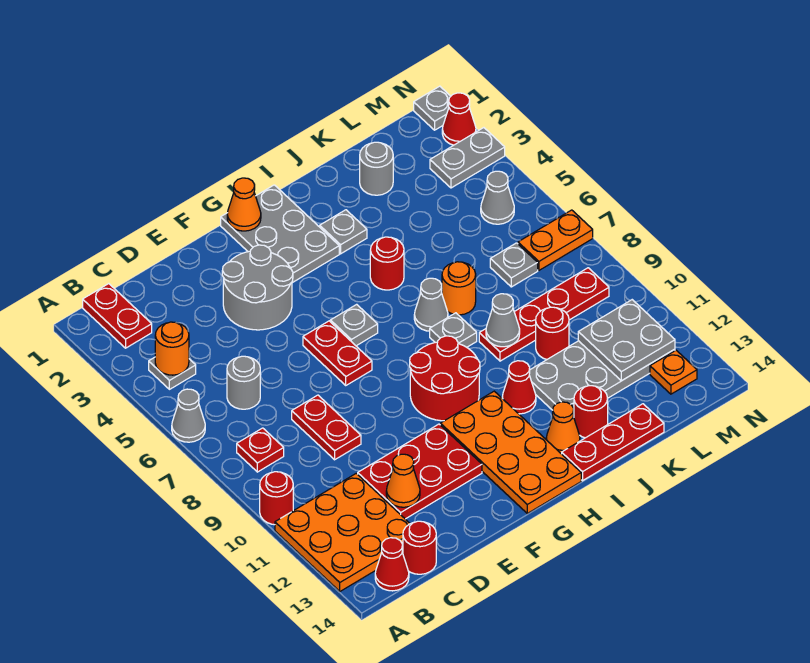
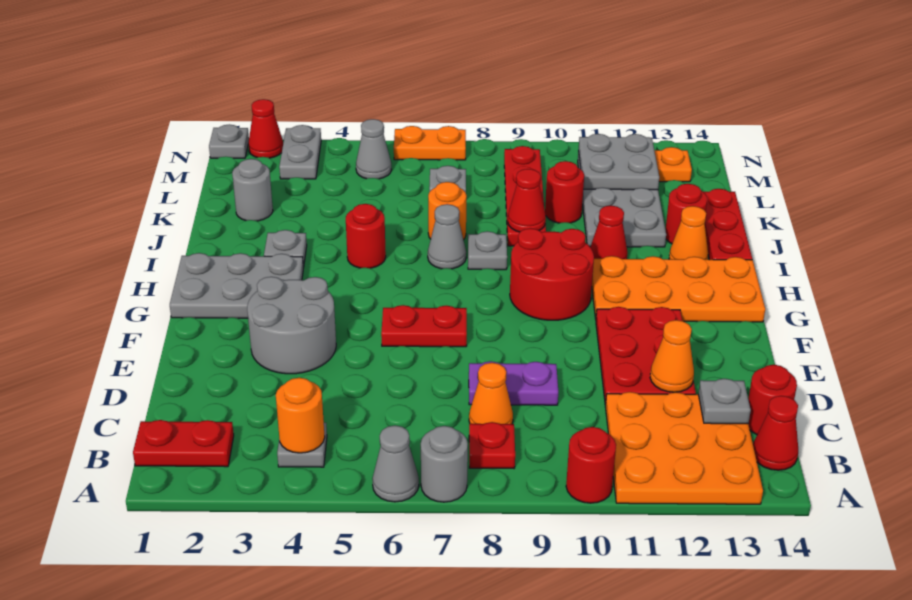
grey 1x1 round brick [227,356,260,409] -> grey 1x1 round brick moved to [421,426,468,502]
red 1x2 plate [292,395,361,460] -> purple 1x2 plate [469,361,558,405]
orange 1x1 cone [227,178,261,231] -> orange 1x1 cone moved to [469,363,513,424]
grey 1x1 plate [330,304,378,346] -> grey 1x1 plate moved to [698,379,751,424]
grey 1x1 cone [486,294,520,347] -> red 1x1 cone [508,169,546,232]
orange 1x2 plate [518,210,593,270] -> orange 1x2 plate turned to [394,126,466,160]

